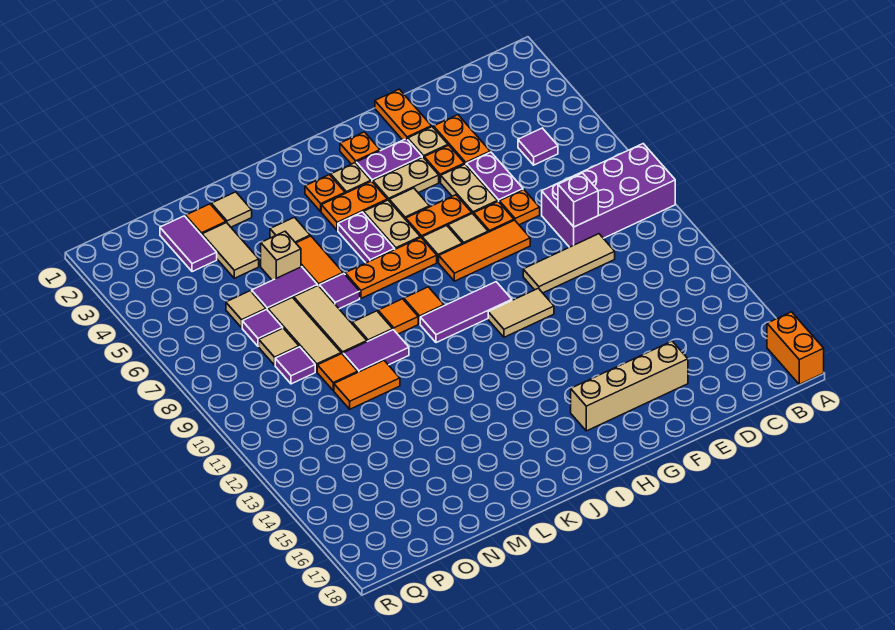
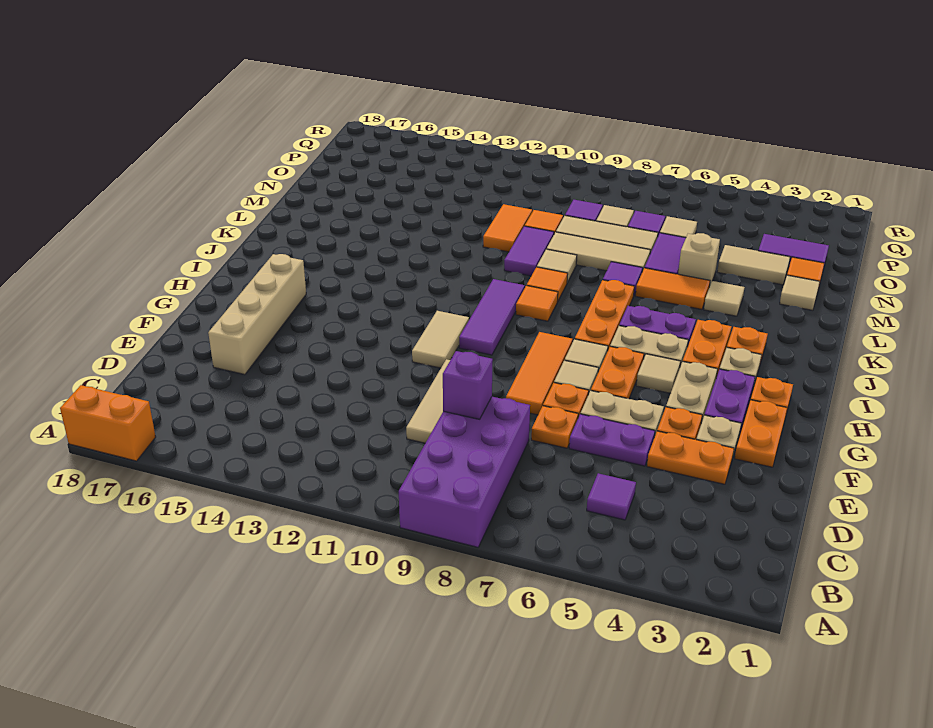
orange 1x2 plate [375,89,432,140] -> orange 1x2 plate turned to [735,400,787,467]

